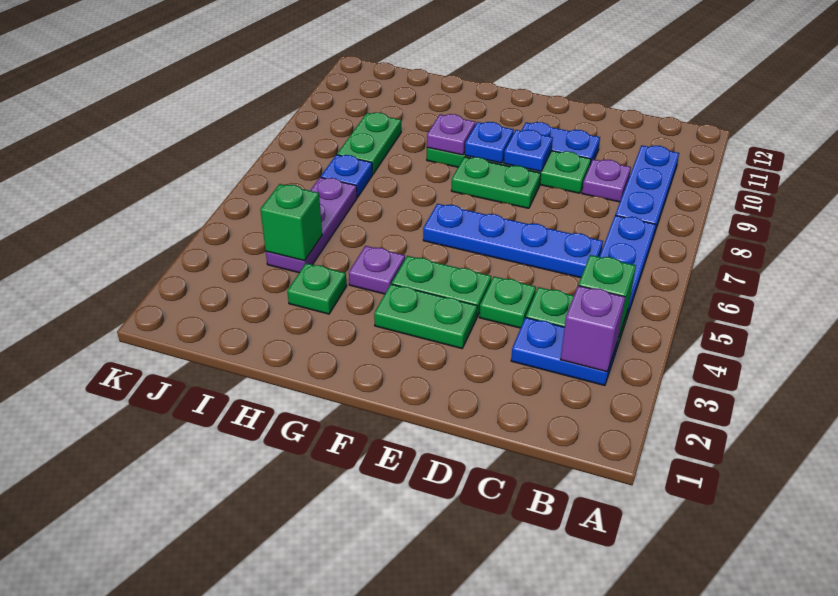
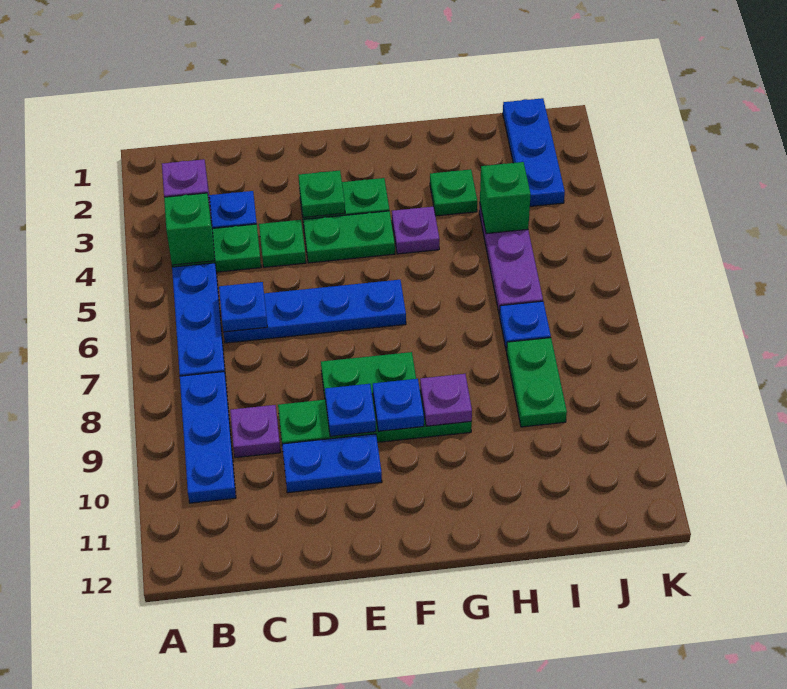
none -> blue 1x1 plate [219,282,267,332]
none -> green 1x1 plate [298,170,345,217]
none -> blue 1x3 plate [503,98,565,206]

